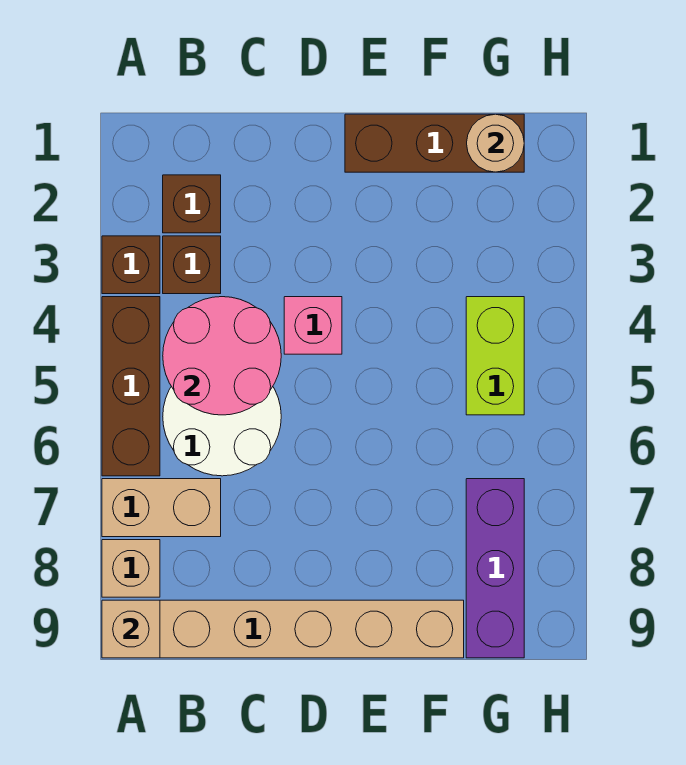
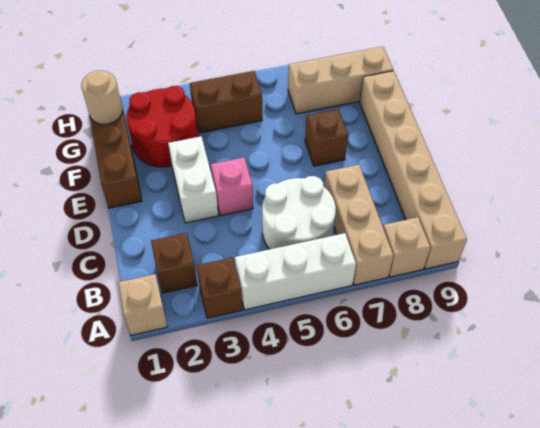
brown 1x3 brick [102,297,160,476] -> white 1x3 brick [235,233,356,310]
tan 1x2 brick [102,479,221,537] -> tan 1x3 brick [324,165,393,285]
tan 1x1 brick [102,600,160,658] -> tan 1x1 brick moved to [118,274,167,335]
brown 1x1 brick [163,236,221,294] -> brown 1x1 brick moved to [305,109,348,166]
pink 2x2 round brick [163,297,281,415] -> none
none -> white 1x2 brick [168,136,218,223]
none -> red 2x2 round brick [126,86,198,167]
lime 1x2 brick [466,297,524,415] -> brown 1x2 brick [190,71,262,133]
purple 1x3 brick [466,479,524,658] -> tan 1x3 brick [288,47,393,114]

